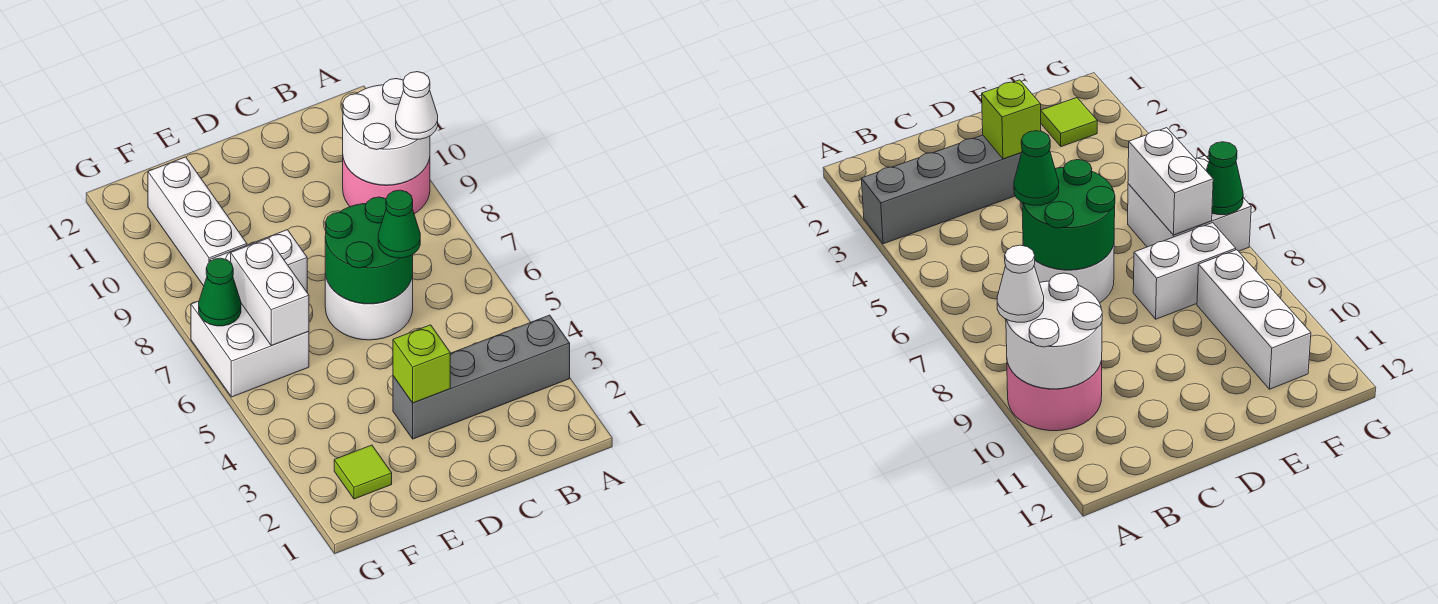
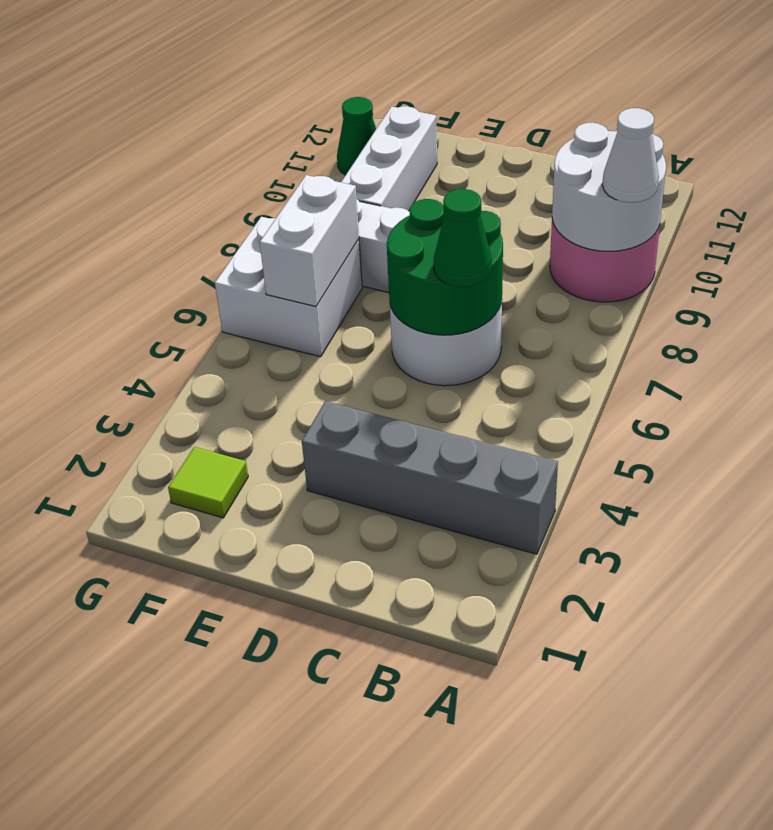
lime 1x1 brick [393,325,450,403] -> none
green 1x1 cone [199,258,241,326] -> green 1x1 cone moved to [337,97,376,175]

